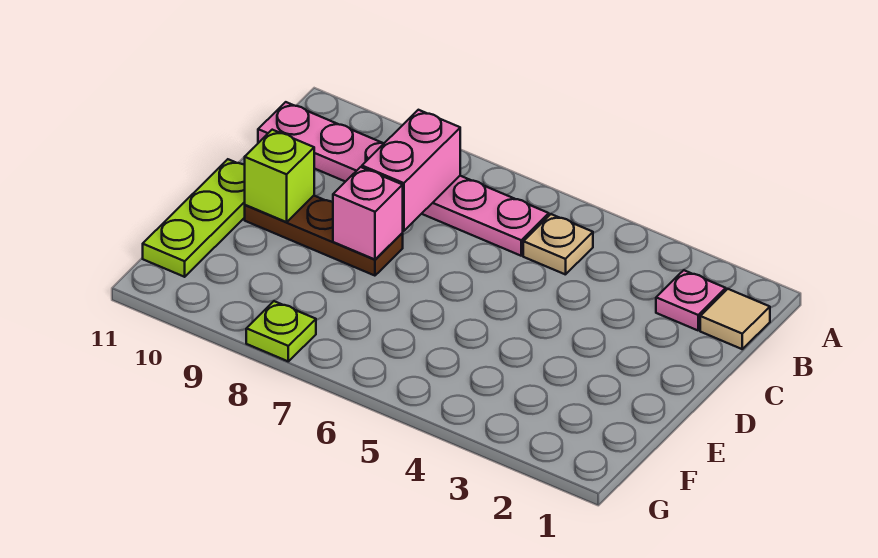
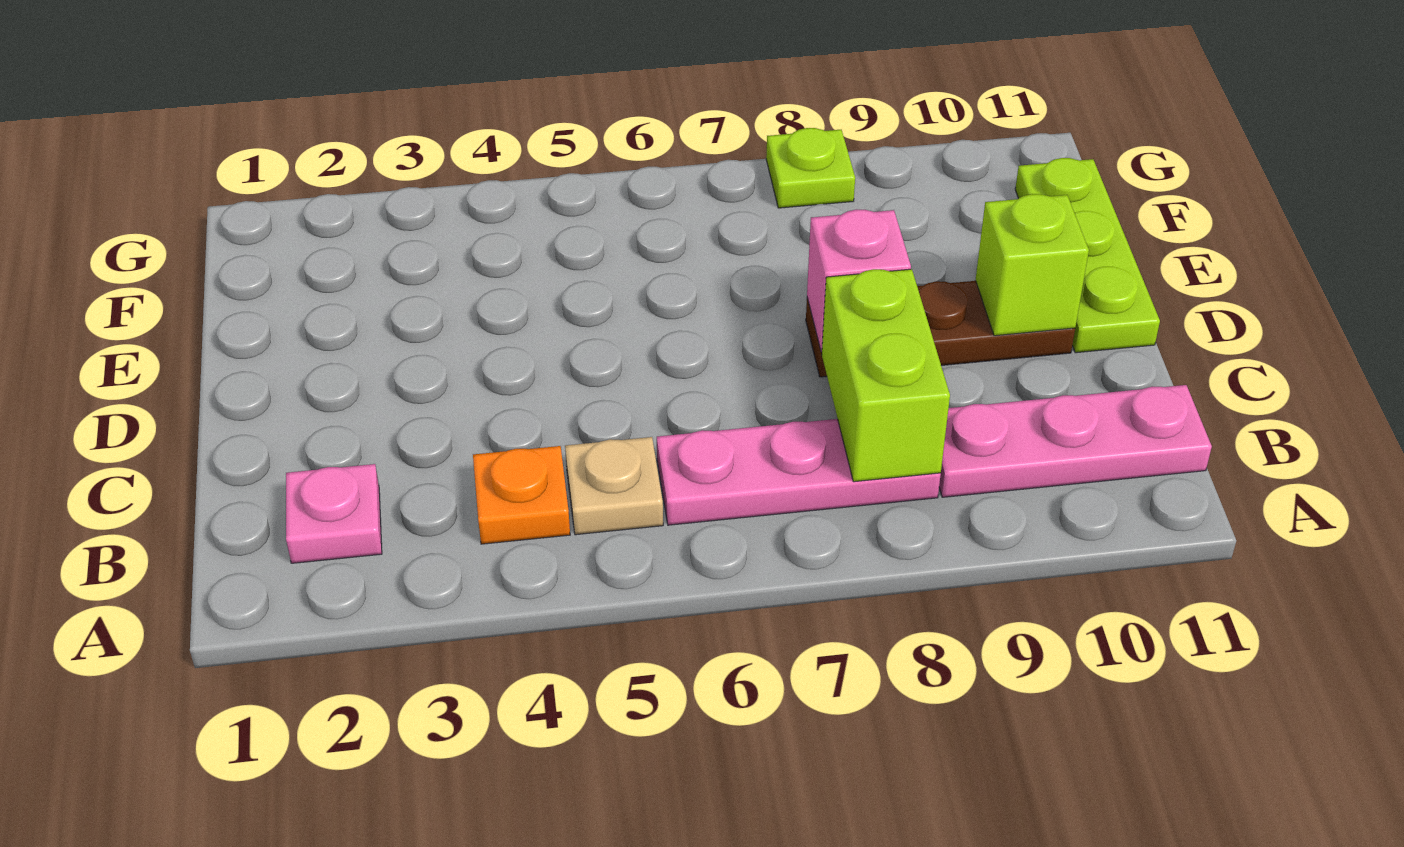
tan 1x1 tile [700,289,770,349] -> none
none -> orange 1x1 plate [473,446,570,544]
pink 1x2 brick [362,110,460,231] -> lime 1x2 brick [822,269,950,482]

